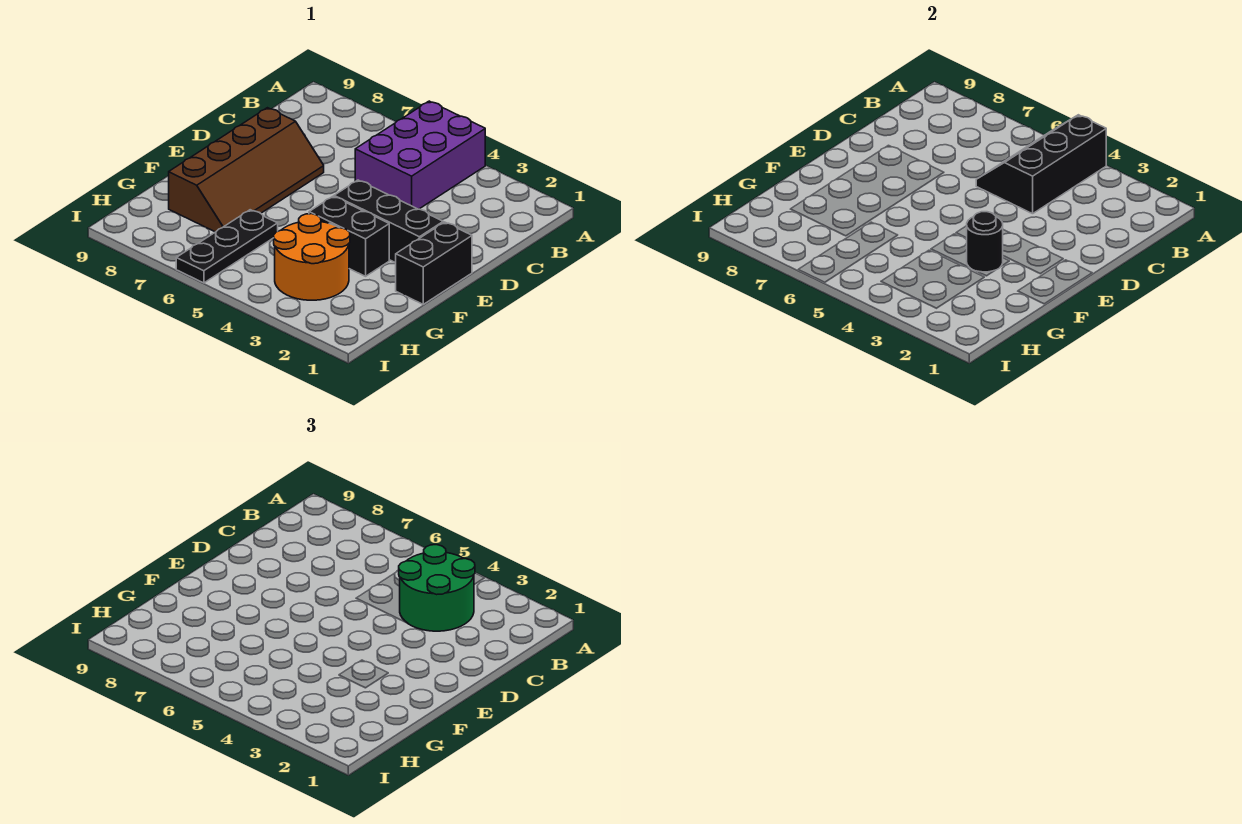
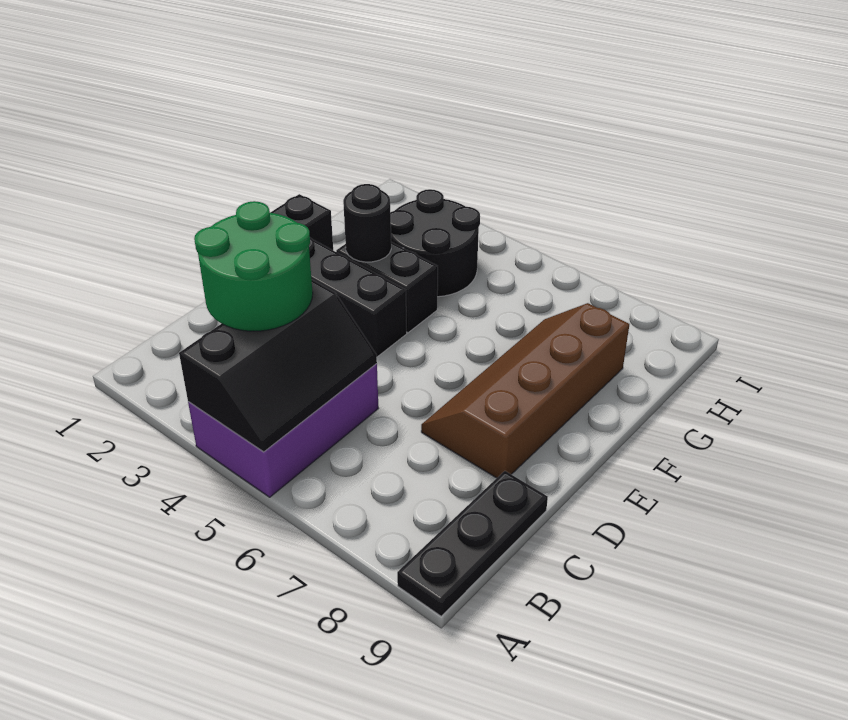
orange 2x2 round brick [274,214,350,300] -> black 2x2 round brick [390,189,480,297]
black 1x3 plate [176,210,278,283] -> black 1x3 plate moved to [397,471,548,616]

